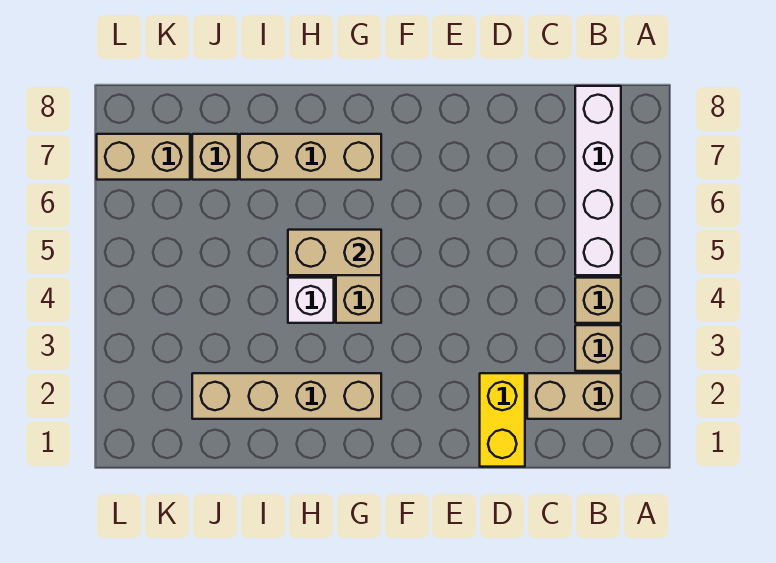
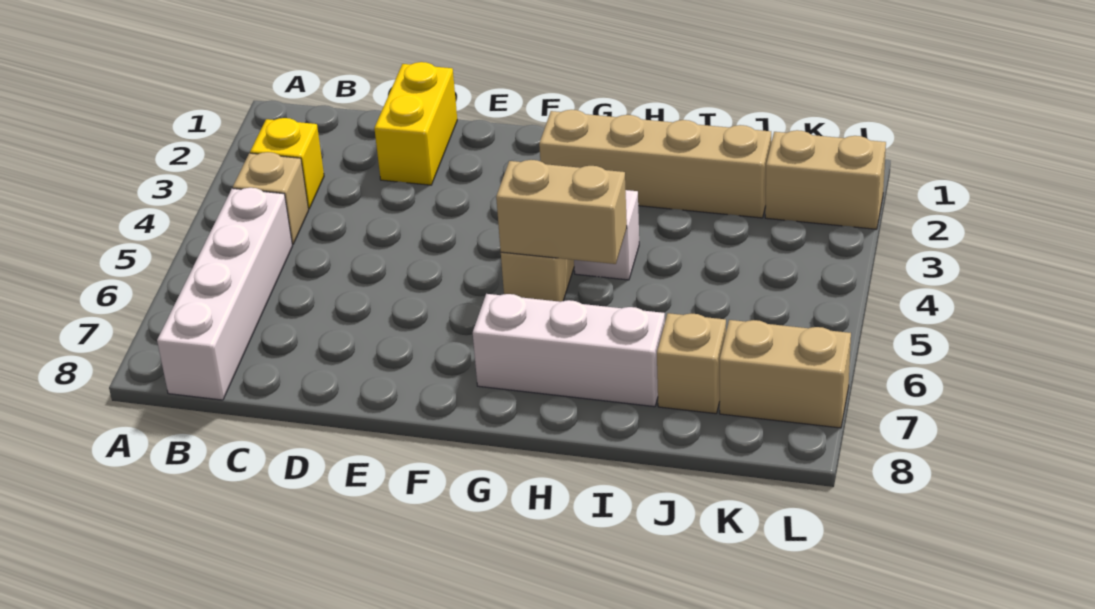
tan 1x2 brick [527,373,621,419] -> tan 1x2 brick moved to [765,130,886,229]
tan 1x1 brick [575,325,621,371] -> yellow 1x1 brick [250,118,324,209]
tan 1x3 brick [240,134,381,180] -> white 1x3 brick [473,294,665,407]

